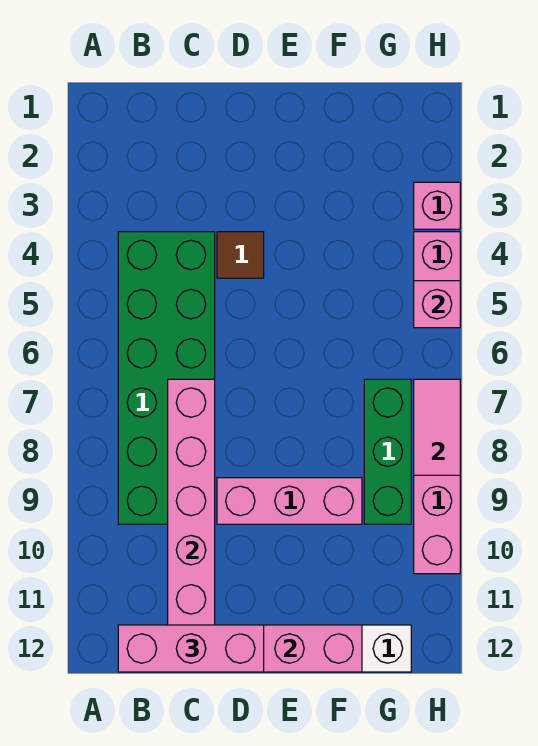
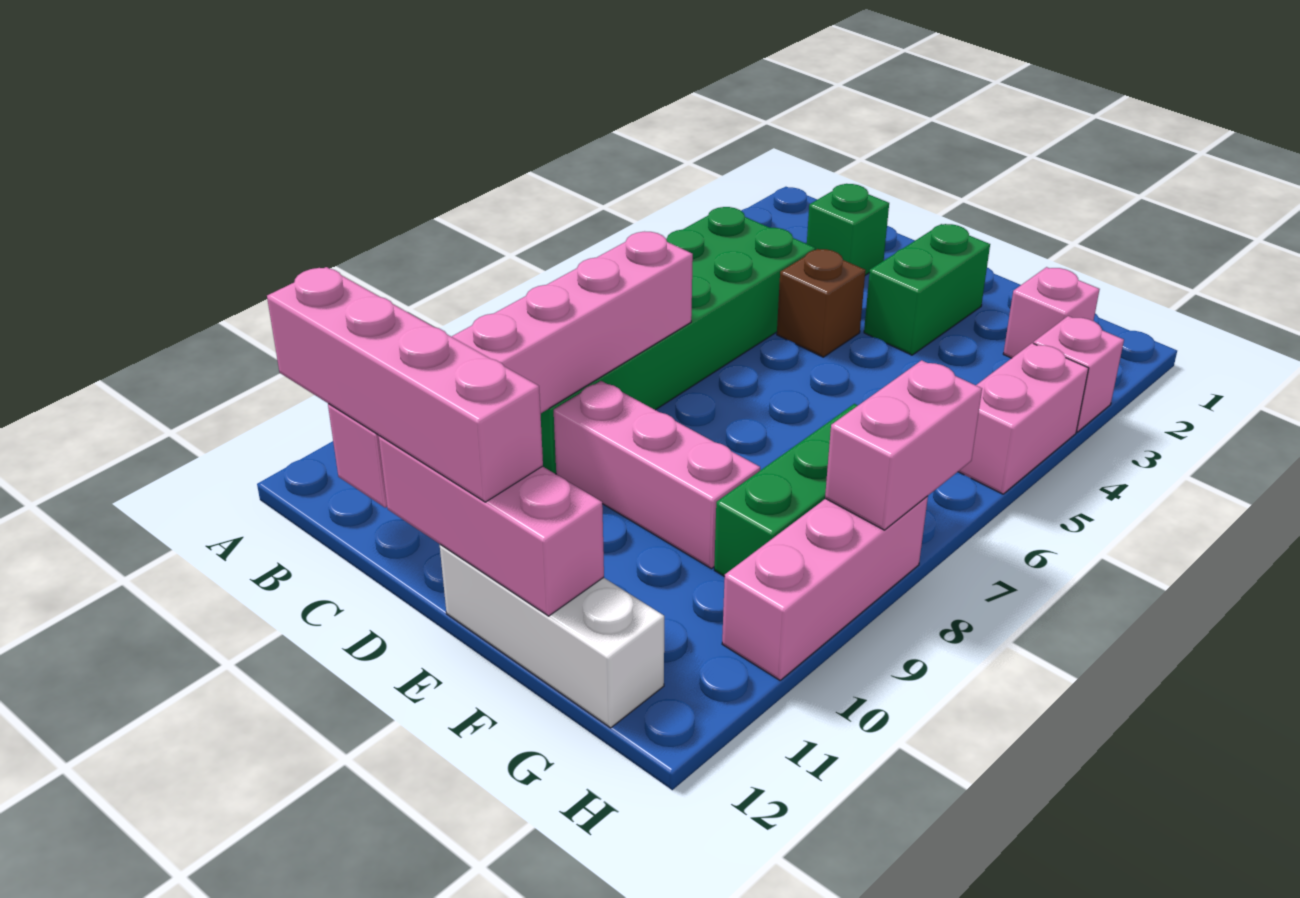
pink 1x3 brick [118,625,264,672] -> pink 1x4 brick [267,267,543,502]
none -> green 1x1 brick [807,184,889,275]
brown 1x1 tile [217,232,264,278] -> brown 1x1 brick [777,249,865,357]
none -> green 1x2 brick [864,224,990,355]
pink 1x1 brick [414,281,460,328] -> pink 1x1 brick moved to [1003,267,1100,358]
pink 1x2 tile [414,379,460,475] -> pink 1x2 brick [825,360,982,530]

